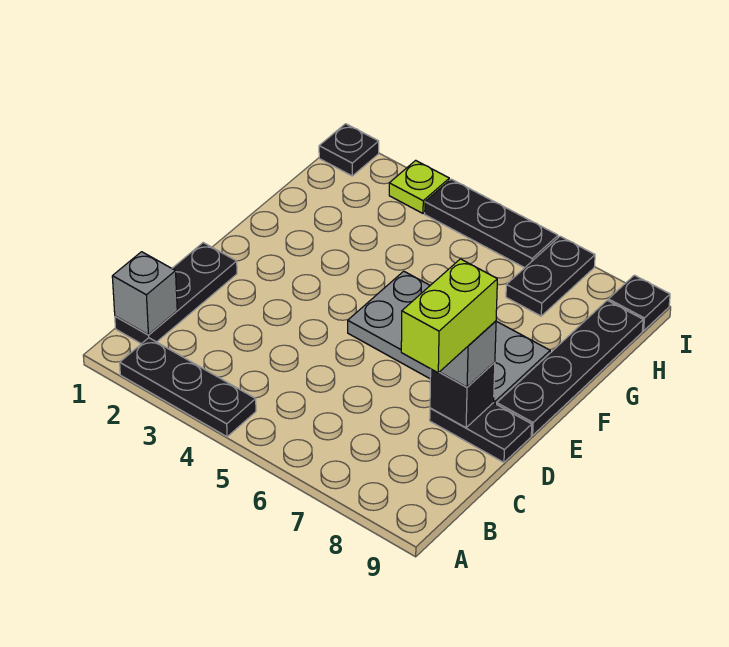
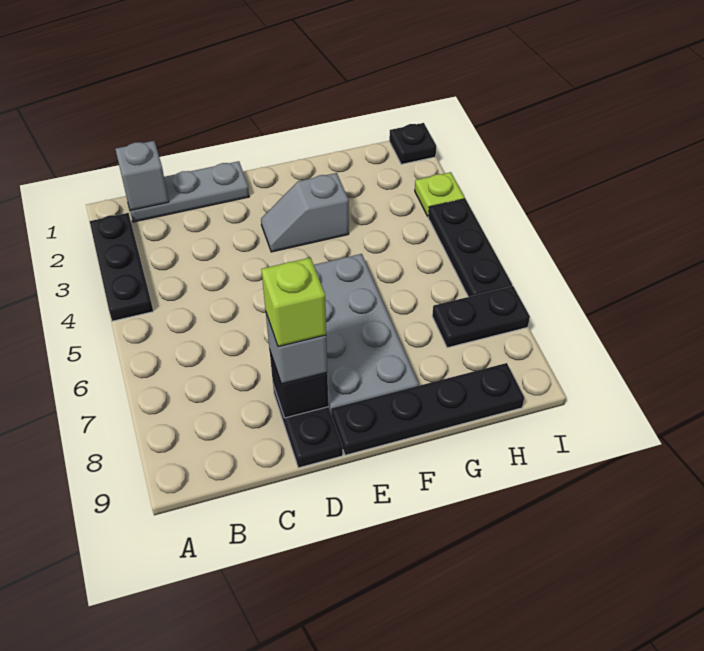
black 1x3 plate [115,243,237,344] -> grey 1x3 plate [126,161,249,222]
lime 1x2 brick [401,259,497,373] -> lime 1x1 brick [261,258,326,347]
none -> grey 1x2 slope [261,173,349,252]
black 1x1 plate [608,275,670,331] -> none

